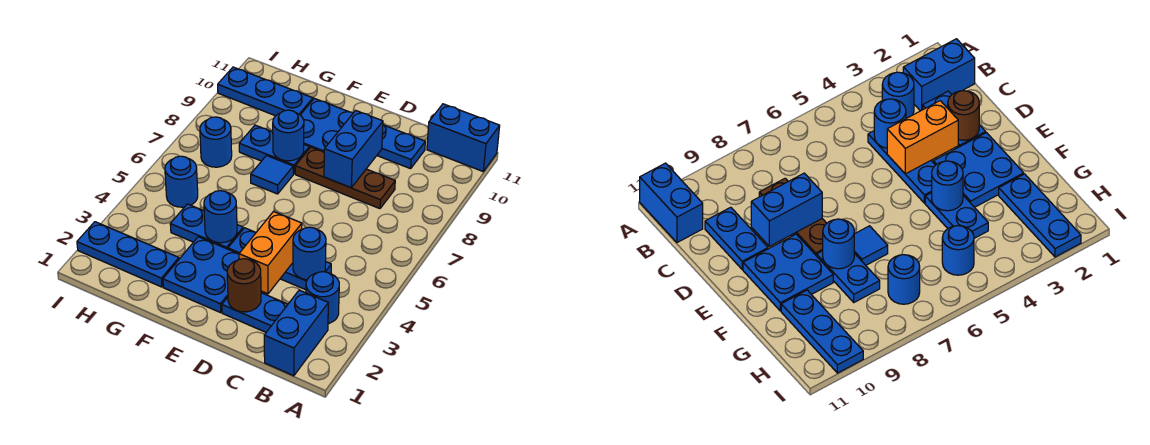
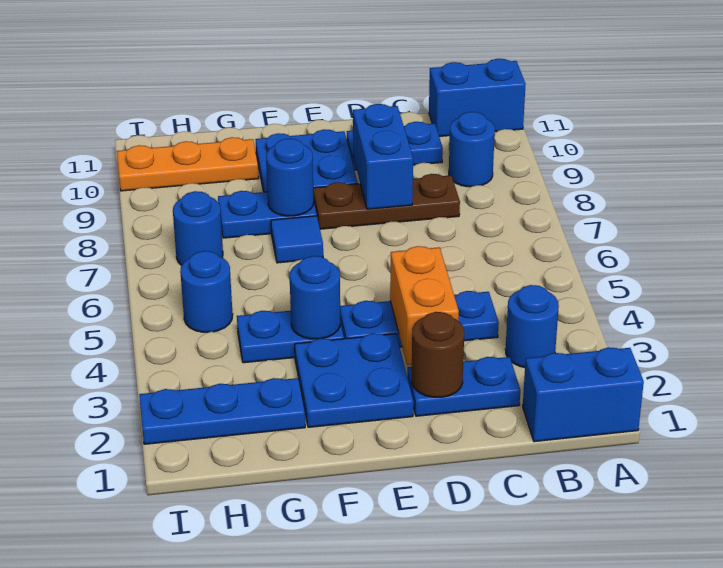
blue 1x2 brick [264,290,328,376] -> blue 1x2 brick turned to [523,347,644,442]
blue 1x1 round brick [293,227,326,280] -> blue 1x1 round brick moved to [449,112,495,187]
blue 1x3 plate [218,67,313,116] -> orange 1x3 plate [117,137,259,191]

